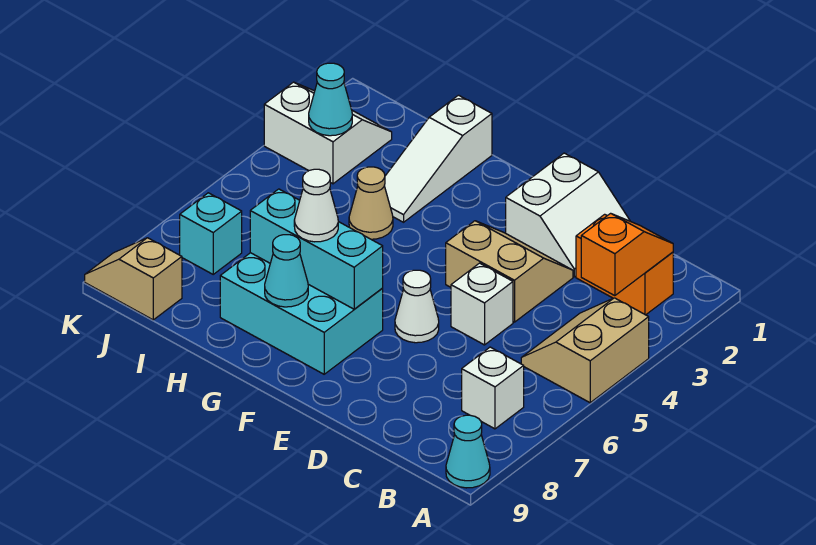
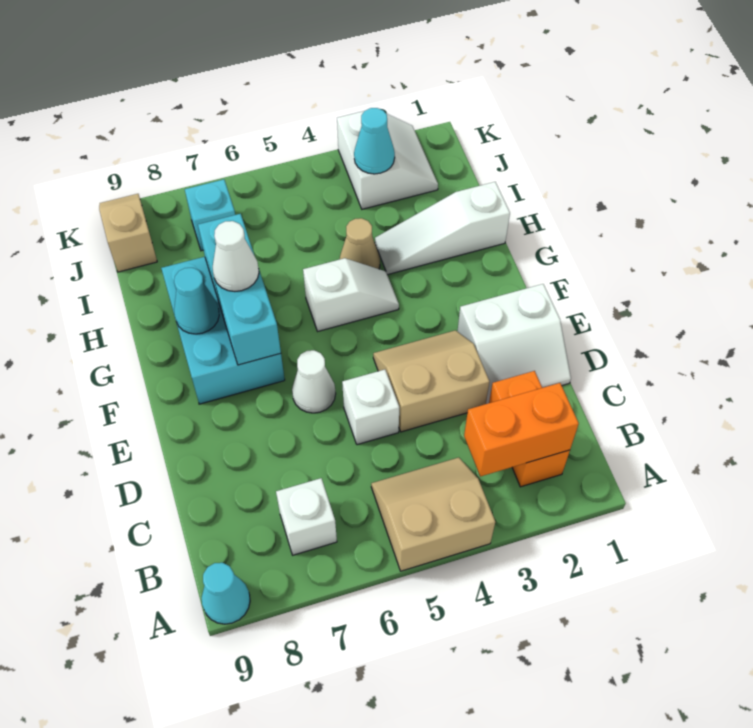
orange 1x2 slope [581,213,673,296] -> orange 1x2 brick [464,383,579,476]
tan 2x2 slope [446,221,573,322] -> tan 2x2 slope turned to [373,330,489,432]
none -> white 1x2 slope [303,258,399,331]

